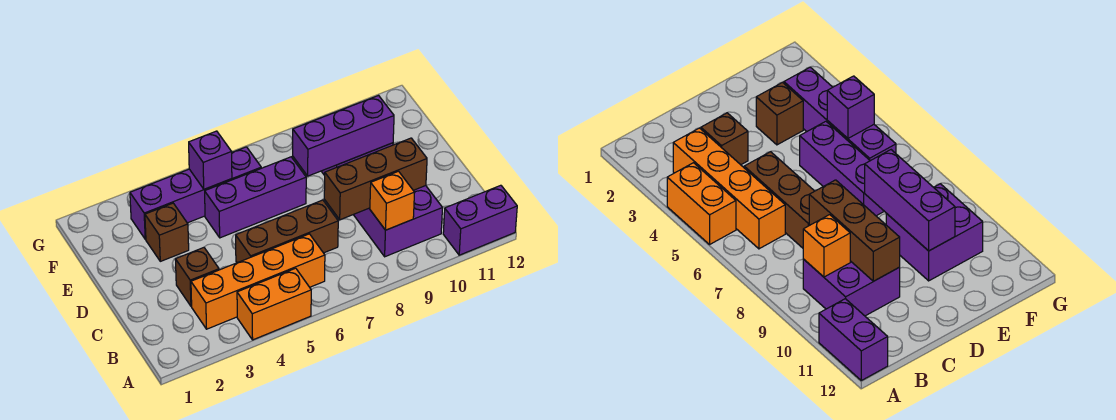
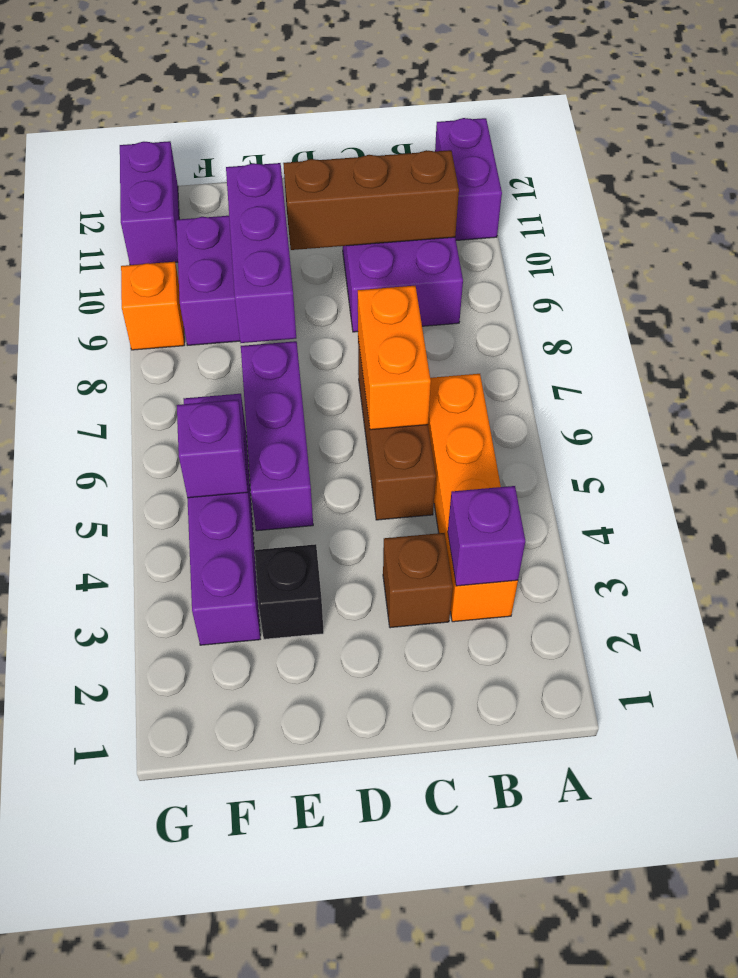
orange 1x2 brick [237,268,311,340] -> orange 1x2 brick moved to [358,286,431,430]
none -> purple 1x1 brick [448,486,525,586]
orange 1x1 brick [370,171,415,230] -> orange 1x1 brick moved to [121,262,184,350]
brown 1x3 brick [324,138,427,220] -> brown 1x3 brick turned to [283,150,459,250]
brown 1x1 brick [145,203,189,261] -> black 1x1 brick [255,544,324,639]
none -> purple 1x2 brick [120,141,179,265]

